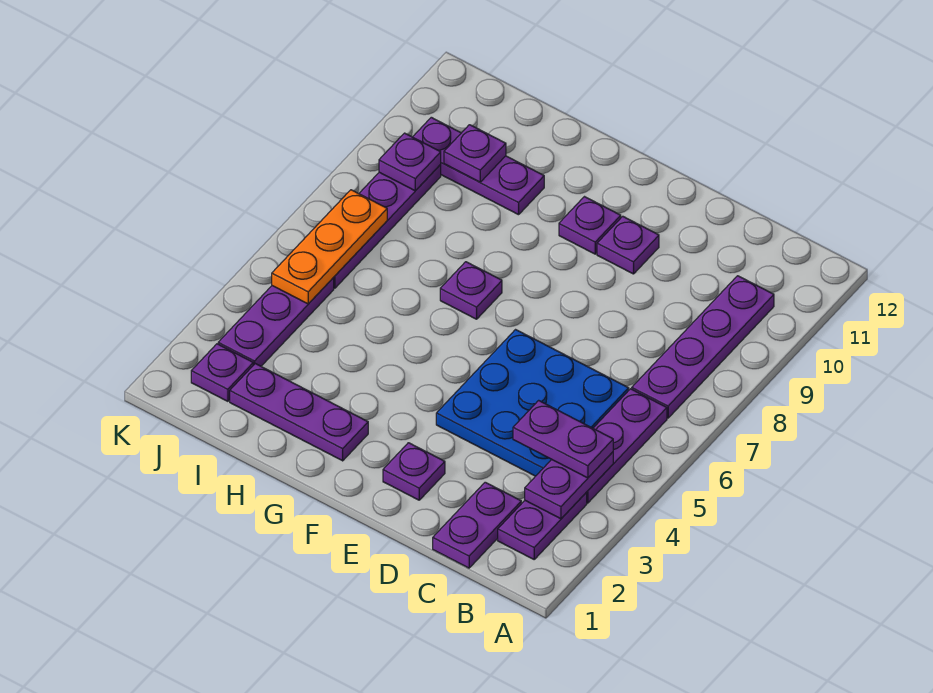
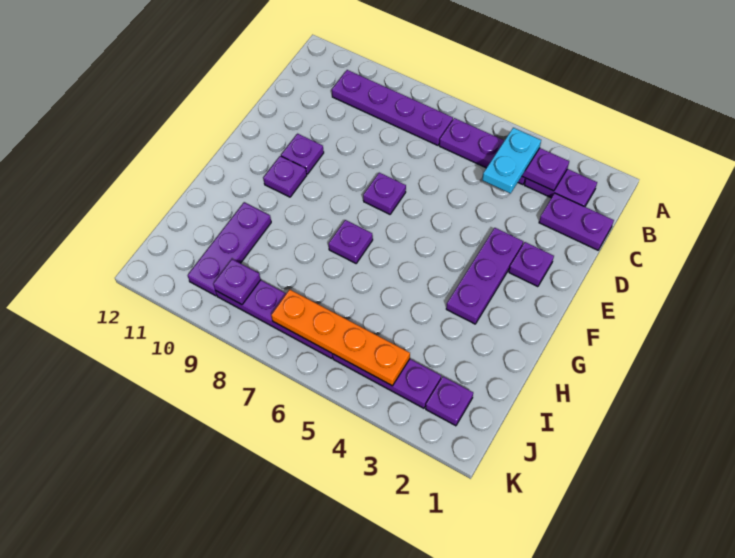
purple 1x2 plate [513,400,613,478] -> cyan 1x2 plate [482,128,541,194]
blue 3x3 plate [436,330,629,476] -> none
purple 1x3 plate [230,364,368,461] -> purple 1x3 plate moved to [446,228,523,324]
purple 1x1 plate [444,125,506,182] -> purple 1x1 plate moved to [363,173,406,214]
orange 1x3 plate [272,190,387,304] -> orange 1x4 plate [271,290,410,386]

